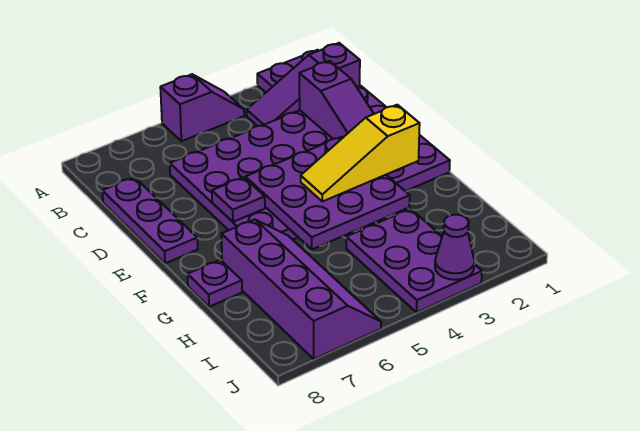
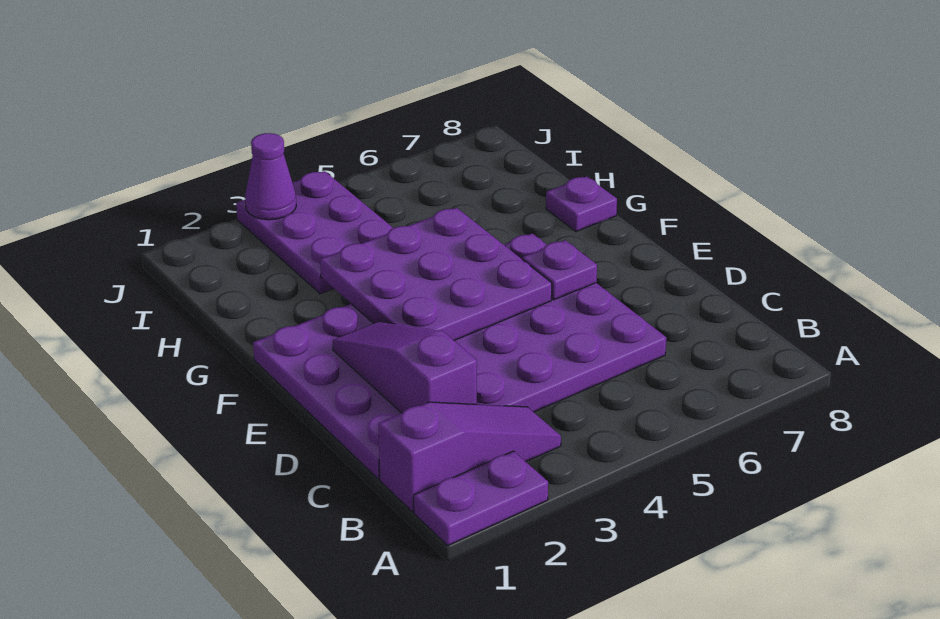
purple 1x2 slope [160,74,244,141] -> none
purple 1x3 plate [102,177,198,263] -> none
yellow 1x3 slope [301,105,420,201] -> none
purple 2x4 slope [221,219,381,359] -> none

